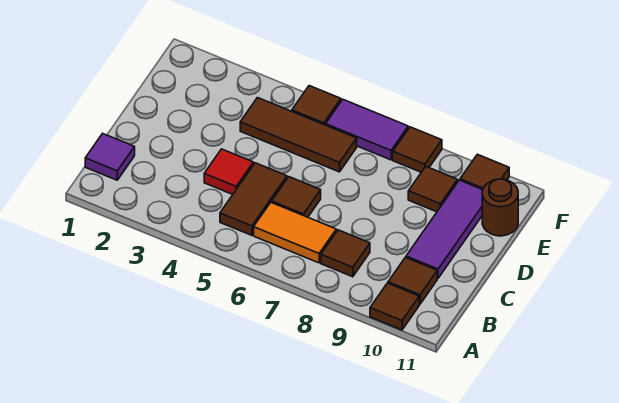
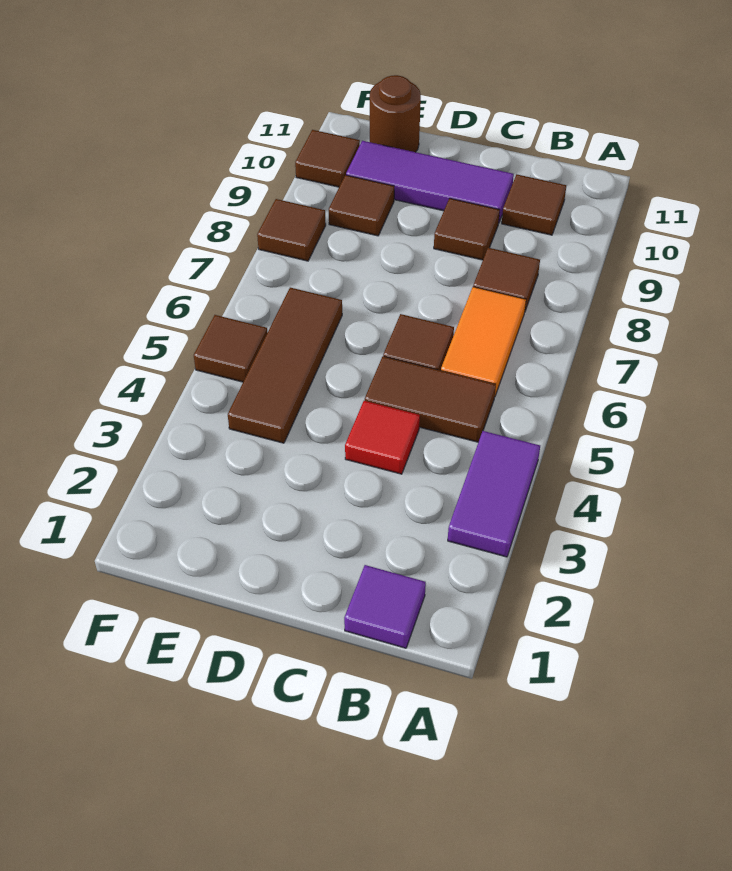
brown 1x1 tile [370,283,419,330] -> brown 1x1 tile moved to [434,198,500,260]
purple 1x2 tile [326,100,408,160] -> purple 1x2 tile moved to [448,431,540,557]

